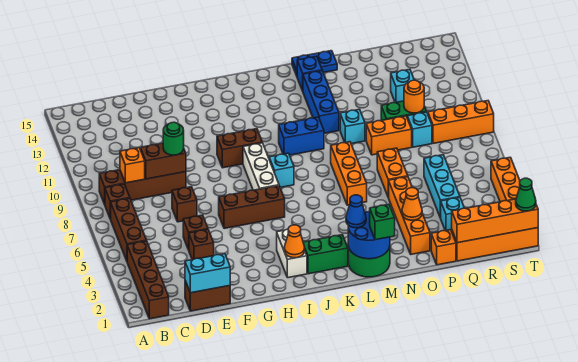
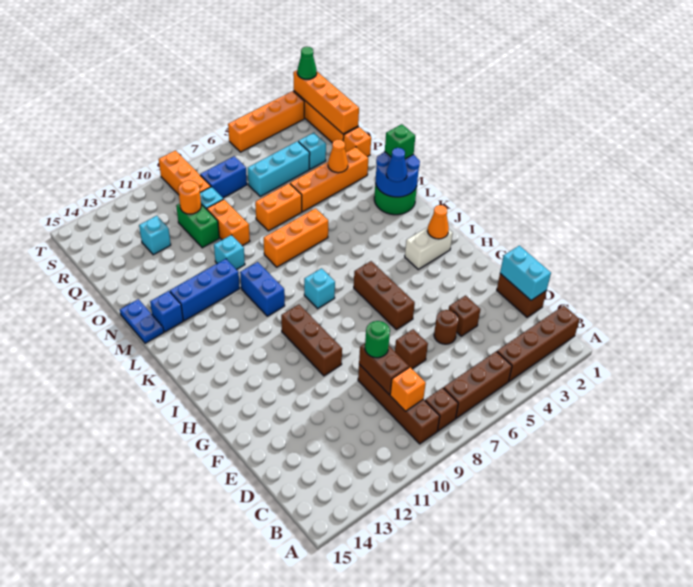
brown 1x1 brick [183,215,208,250] -> brown 1x1 round brick [434,310,459,344]
brown 1x2 brick [217,129,262,168] -> brown 1x3 brick [281,305,342,376]
white 1x3 brick [243,143,279,190] -> none
green 1x2 brick [303,235,348,274] -> none
none -> blue 1x2 brick [200,156,247,198]

